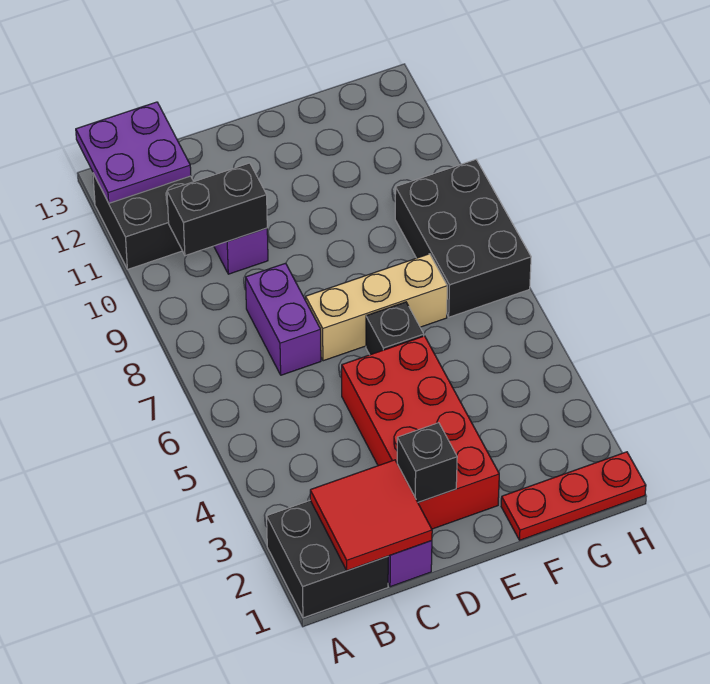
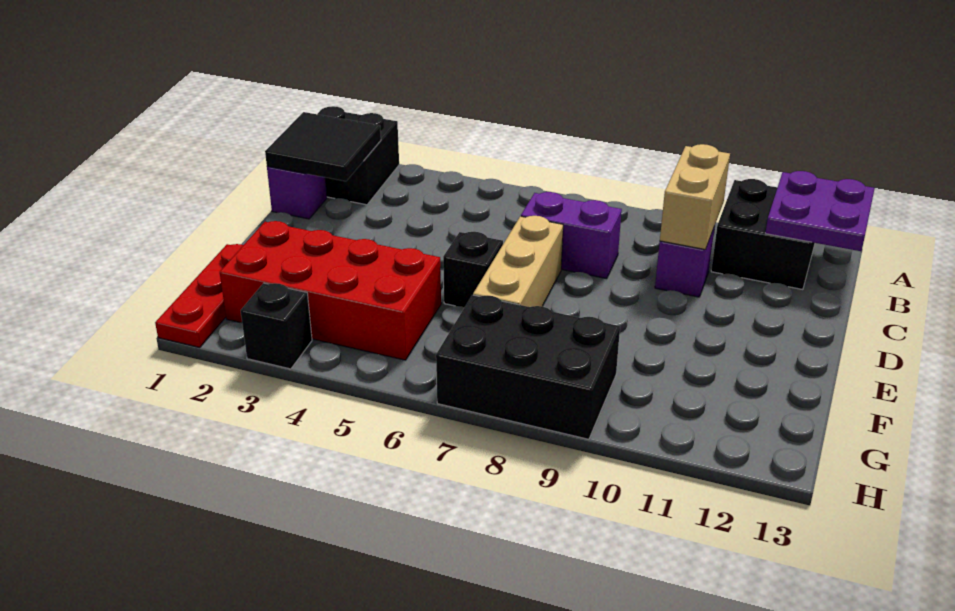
red 2x2 tile [310,460,432,571] -> black 2x2 tile [265,112,381,181]
black 1x2 brick [167,163,267,256] -> tan 1x2 brick [660,144,730,250]
red 2x4 brick [342,336,499,529] -> red 2x4 brick moved to [220,221,441,360]
black 1x1 brick [397,423,457,502] -> black 1x1 brick moved to [241,283,312,369]

